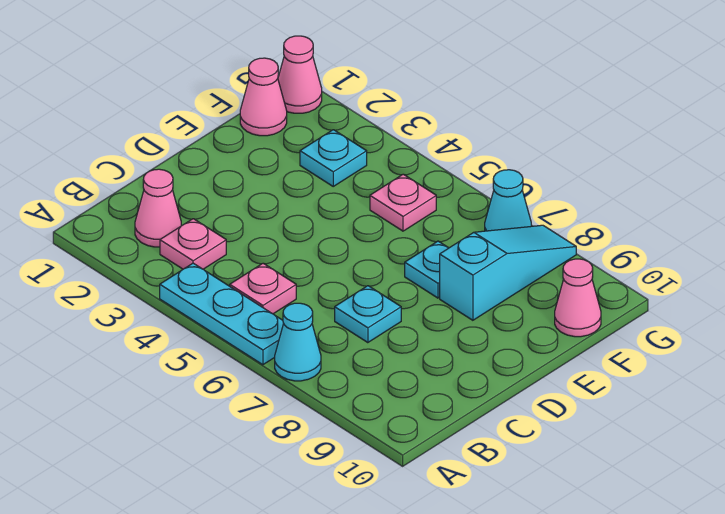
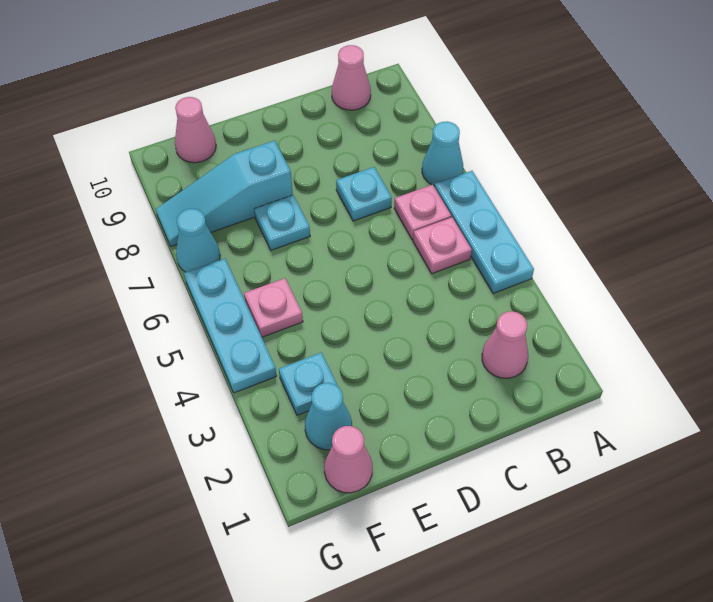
pink 1x1 plate [160,219,226,269] -> pink 1x1 plate moved to [394,185,451,240]
none -> cyan 1x1 cone [305,383,352,450]
pink 1x1 cone [278,36,322,113] -> pink 1x1 cone moved to [332,45,371,110]
none -> cyan 1x3 plate [184,259,277,393]

